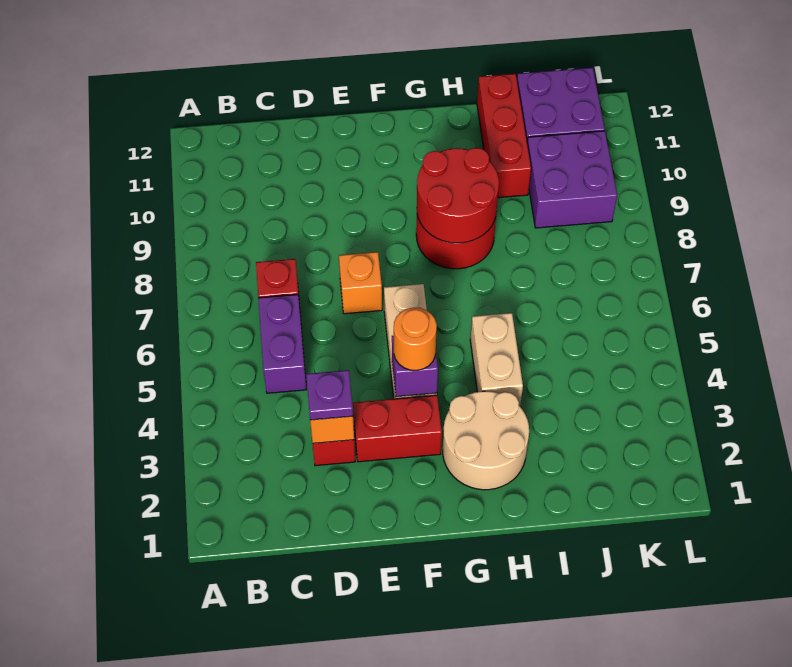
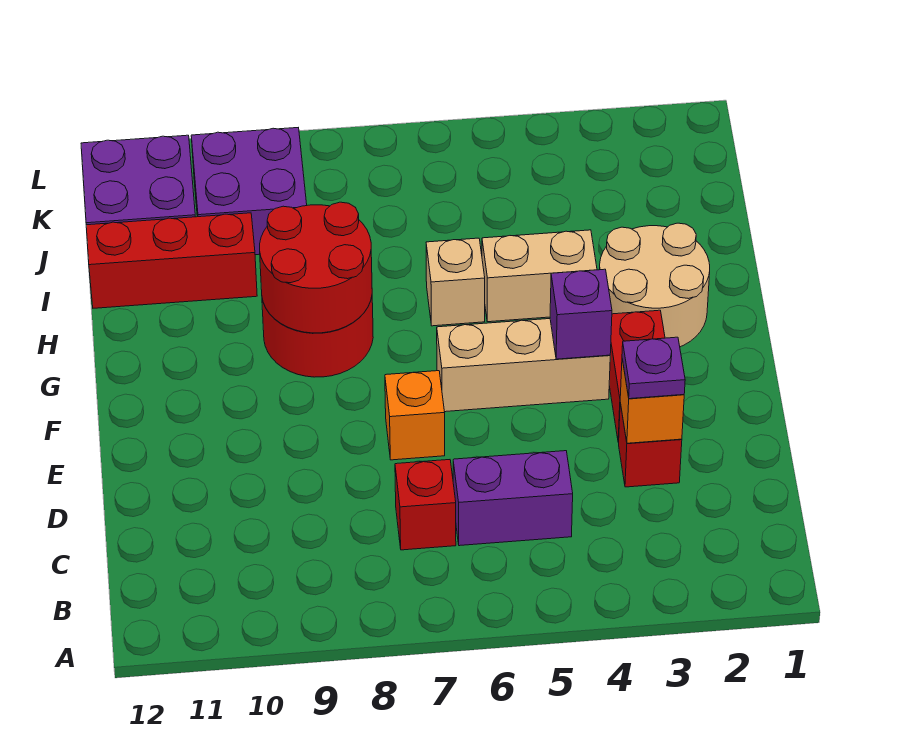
orange 1x1 round brick [394,308,437,370] -> none
none -> tan 1x1 brick [426,238,485,326]

